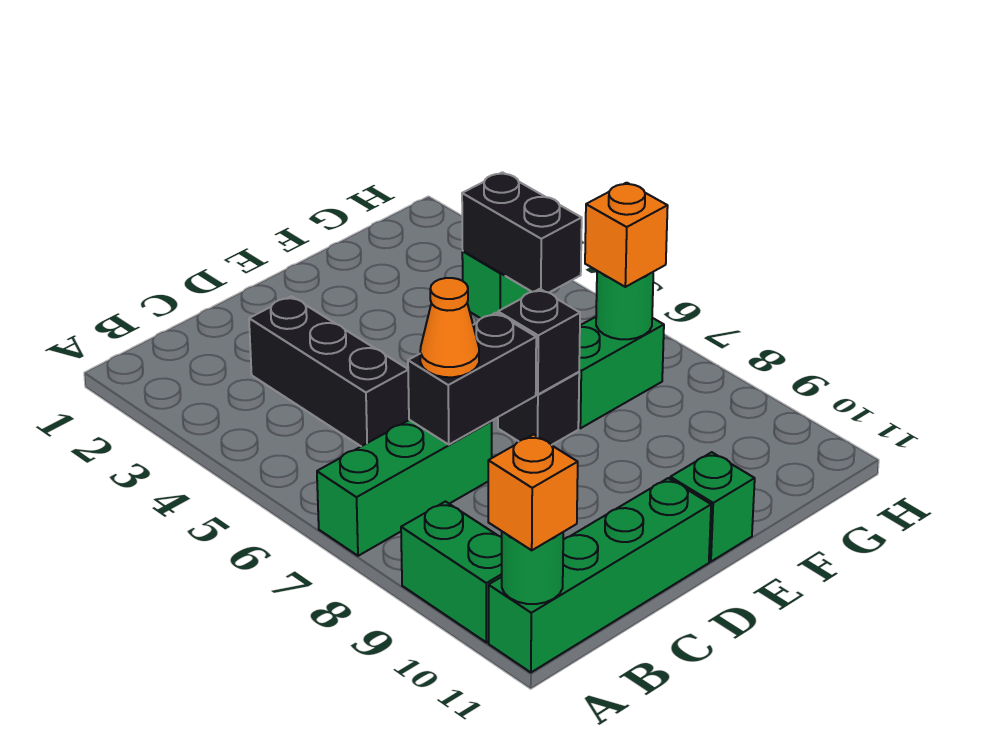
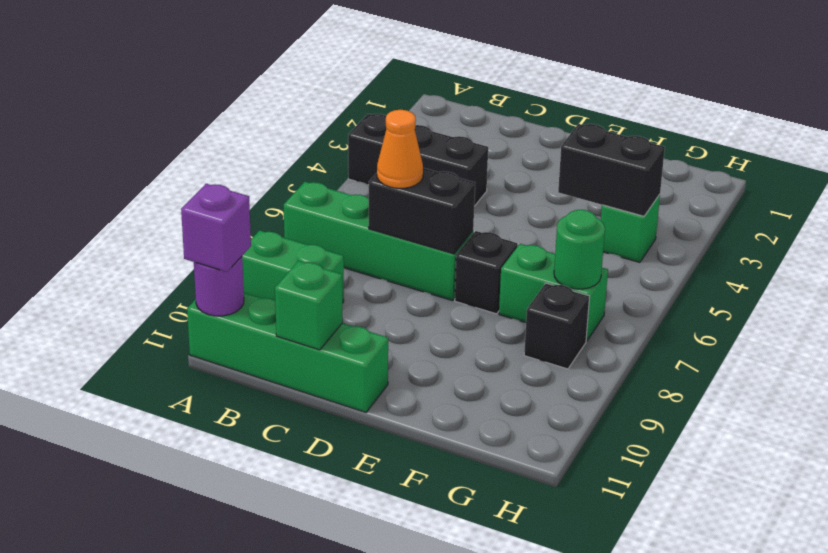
green 1x3 brick [317,420,492,556] -> green 1x4 brick [284,182,473,301]
green 1x2 brick [401,502,502,643] -> green 1x2 brick turned to [242,230,344,303]
green 1x1 round brick [502,532,563,604] -> purple 1x1 round brick [194,256,244,316]
orange 1x1 brick [488,434,578,550] -> purple 1x1 brick [181,184,251,272]
black 1x3 brick [249,296,409,446] -> black 1x3 brick turned to [348,114,488,206]
black 1x1 brick [498,289,580,394] -> black 1x1 brick moved to [524,283,590,369]
green 1x1 brick [670,452,755,562] -> green 1x1 brick moved to [275,261,342,350]
black 1x2 brick [462,172,582,293] -> black 1x2 brick turned to [558,124,665,216]
orange 1x1 brick [585,183,668,287] -> none

